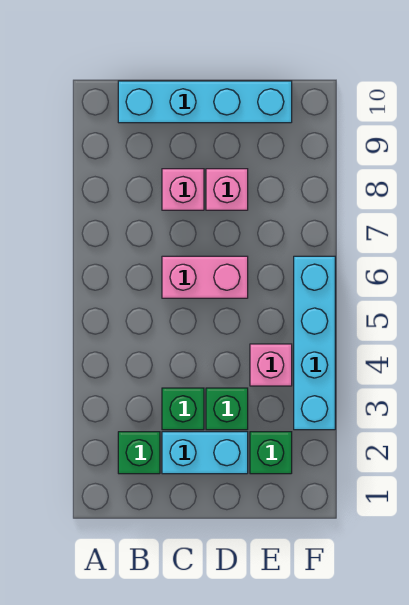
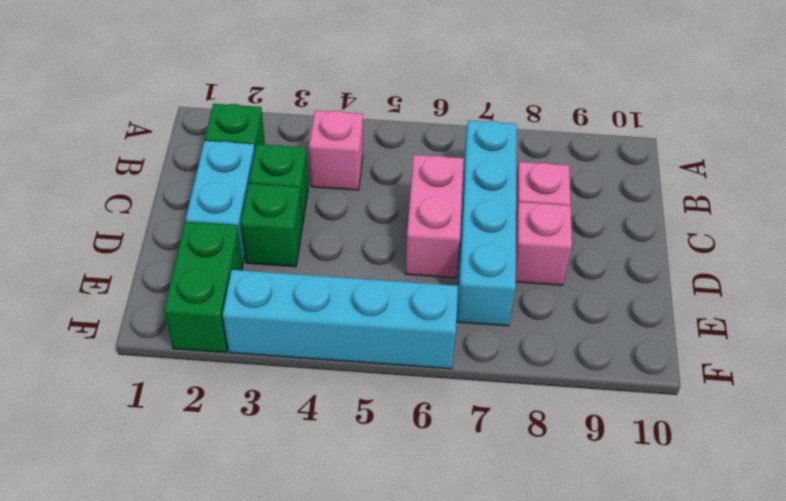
cyan 1x4 brick [118,81,292,123] -> cyan 1x4 brick moved to [456,121,517,326]
green 1x1 brick [250,432,292,474] -> green 1x2 brick [164,222,243,353]
pink 1x1 brick [250,344,292,386] -> pink 1x1 brick moved to [309,110,363,190]

